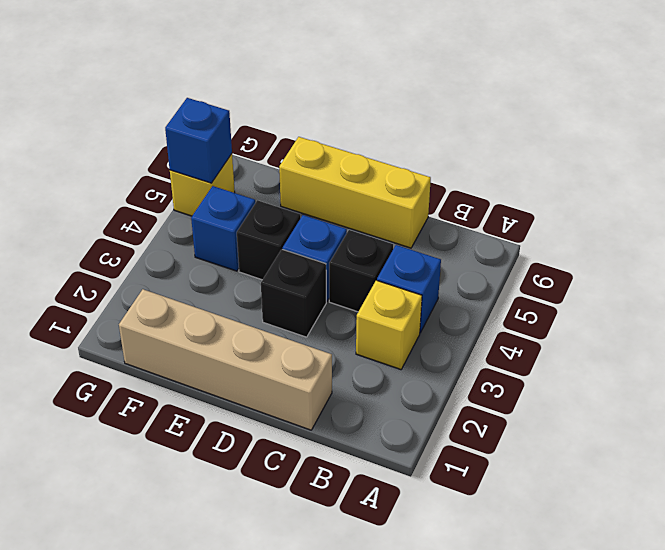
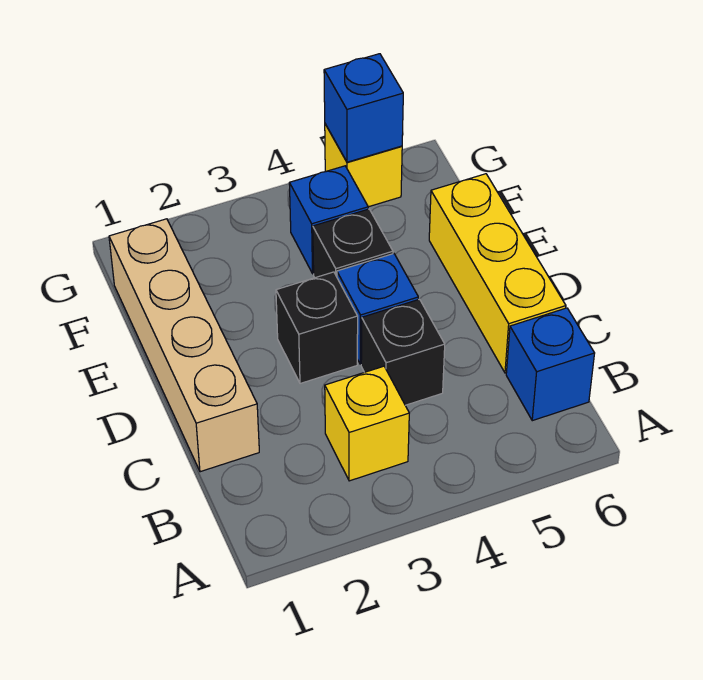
blue 1x1 brick [377,245,441,333] -> blue 1x1 brick moved to [506,308,595,421]

